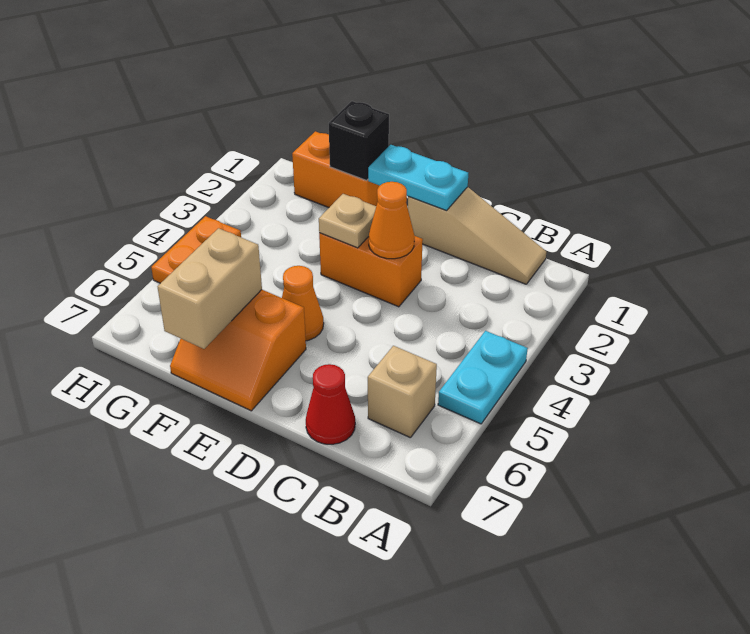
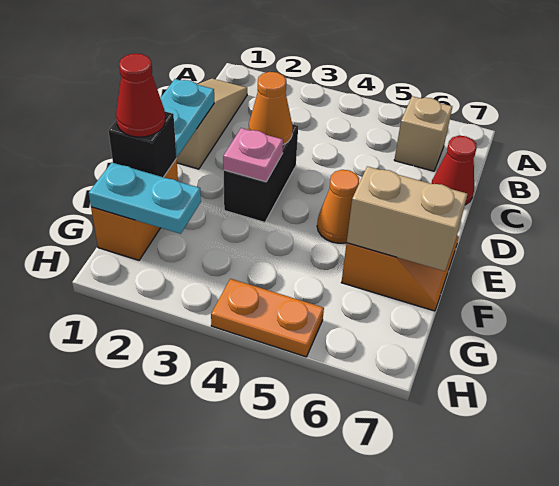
cyan 1x2 plate [438,331,528,424] -> cyan 1x2 plate moved to [89,162,201,234]
orange 1x2 brick [319,233,423,307] -> black 1x2 brick [224,124,298,222]
tan 1x1 plate [319,194,376,248] -> pink 1x1 plate [223,128,283,182]
none -> red 1x1 cone [116,54,165,137]

